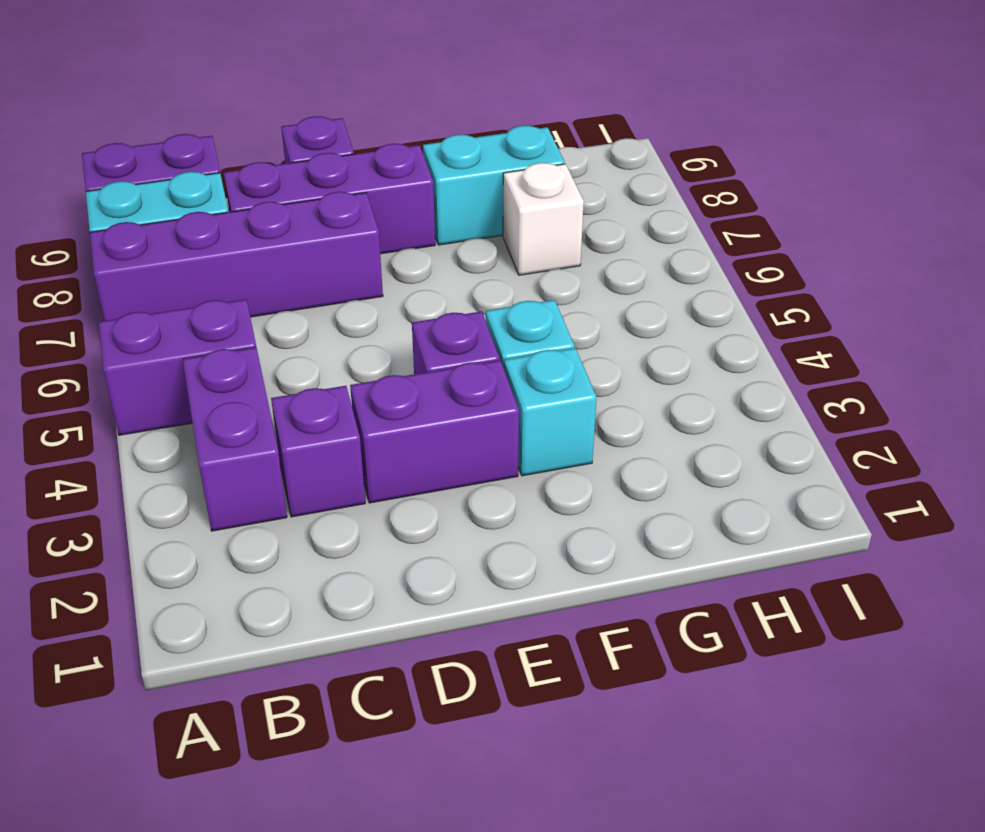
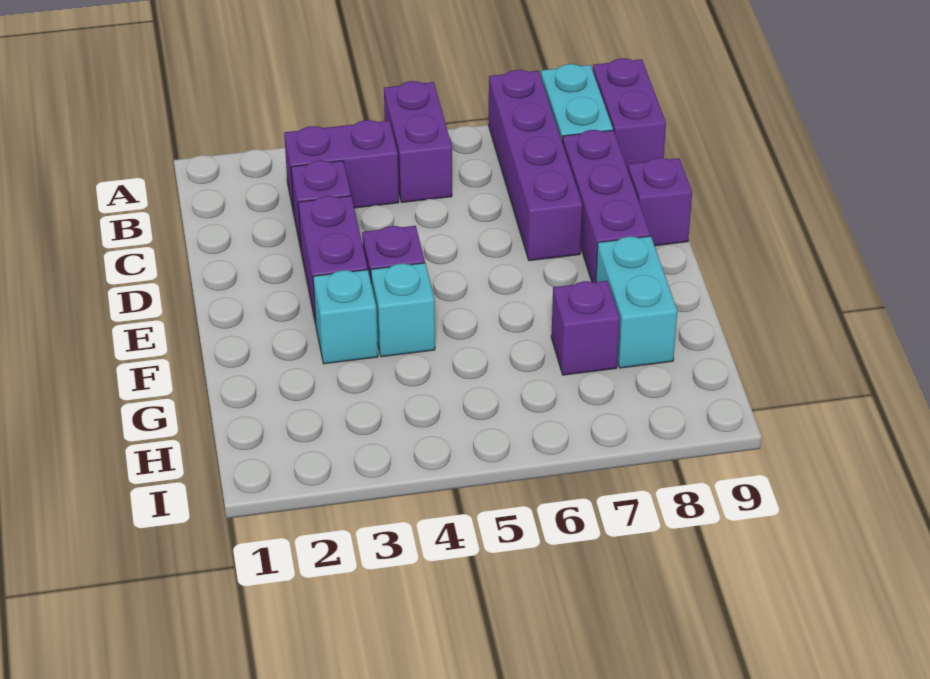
white 1x1 brick [503,163,584,275] -> purple 1x1 brick [551,281,620,375]

